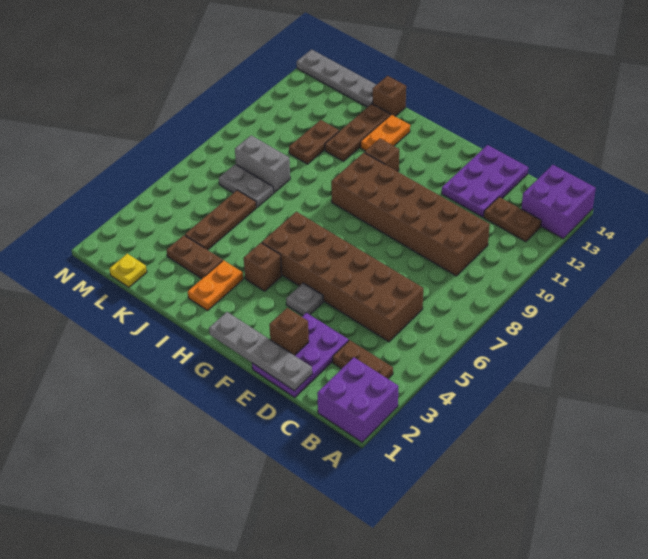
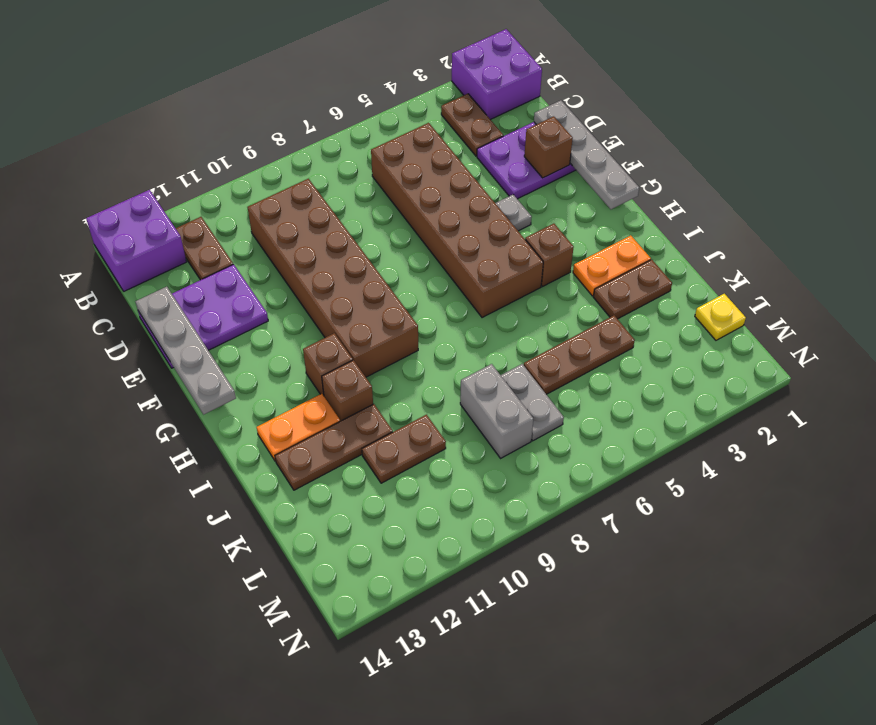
brown 1x2 plate [166,235,223,279] -> brown 1x2 plate turned to [593,260,672,319]
brown 1x1 brick [373,76,406,116] -> brown 1x1 brick moved to [322,360,373,421]
grey 1x4 plate [297,50,376,107] -> grey 1x4 plate moved to [135,287,236,415]

